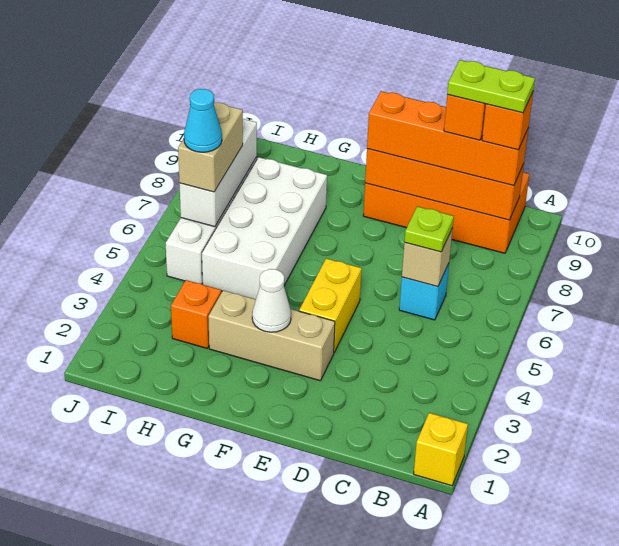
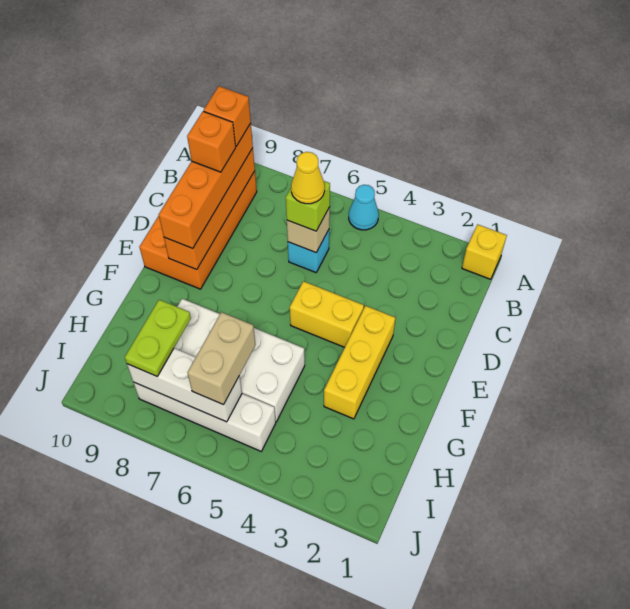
lime 1x2 plate [447,60,535,113] -> lime 1x2 plate moved to [125,300,191,376]
lime 1x1 plate [404,206,454,252] -> lime 1x1 brick [286,181,330,231]
none -> yellow 1x1 cone [291,152,325,204]
tan 1x3 brick [208,290,335,381] -> yellow 1x3 brick [324,306,395,419]
white 1x1 cone [252,269,291,332] -> none
orange 1x1 brick [171,280,221,348] -> none
tan 1x2 brick [178,102,243,192] -> tan 1x2 brick turned to [188,312,255,405]
cyan 1x1 cone [184,89,222,152] -> cyan 1x1 cone moved to [349,185,379,230]

